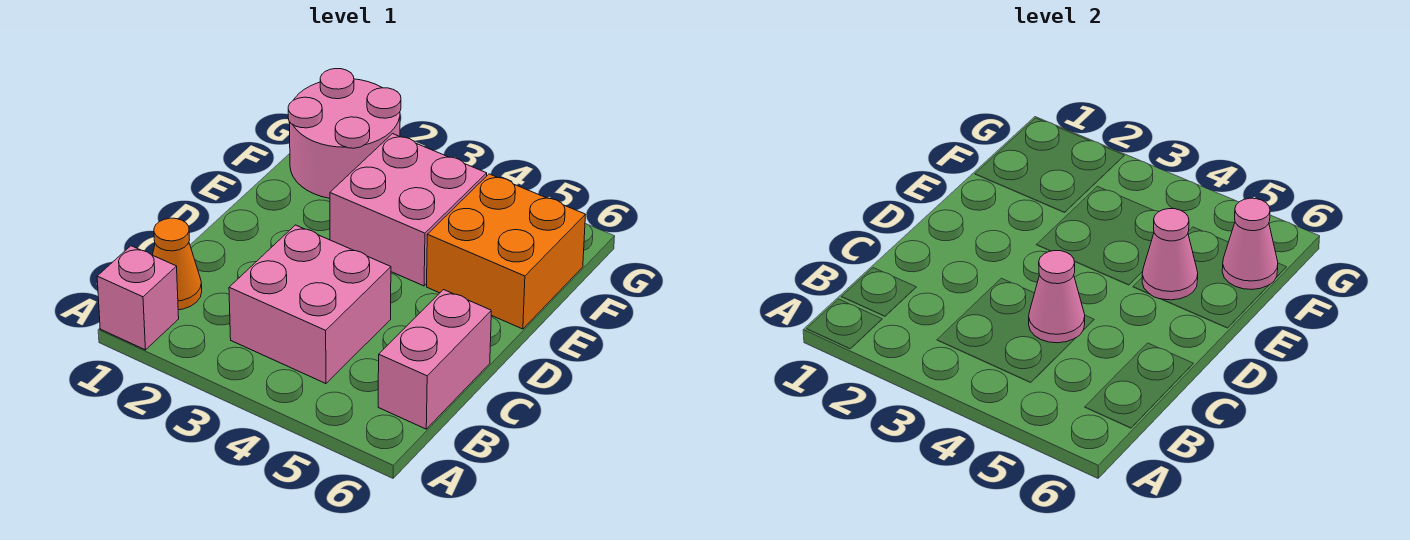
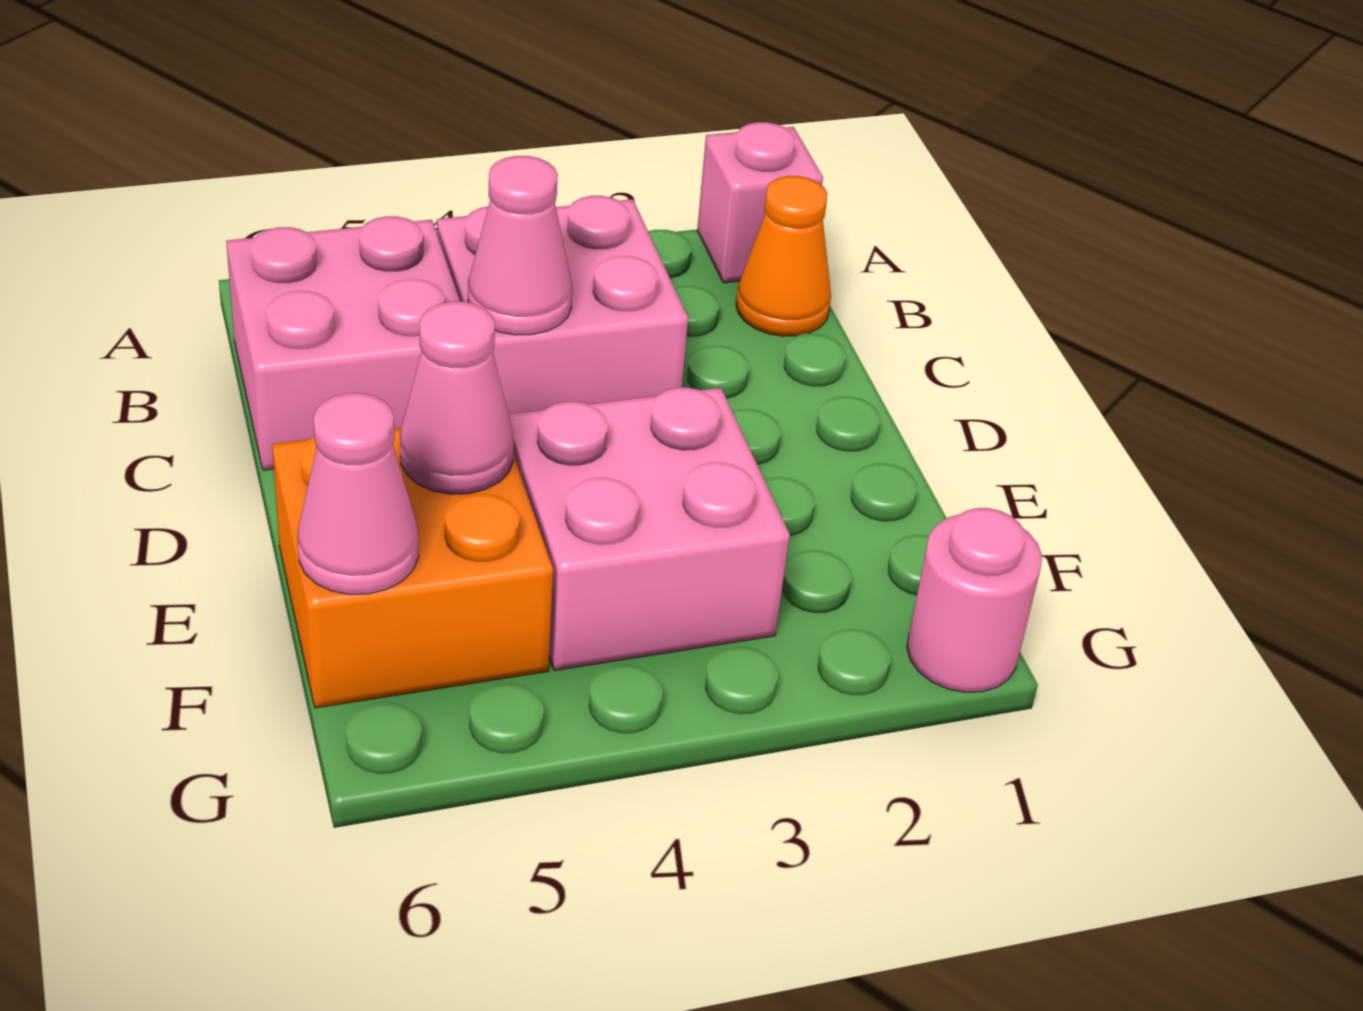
pink 1x2 brick [378,290,491,429] -> pink 2x2 brick [226,216,460,470]
pink 2x2 round brick [288,69,401,198] -> pink 1x1 round brick [907,508,1042,692]

